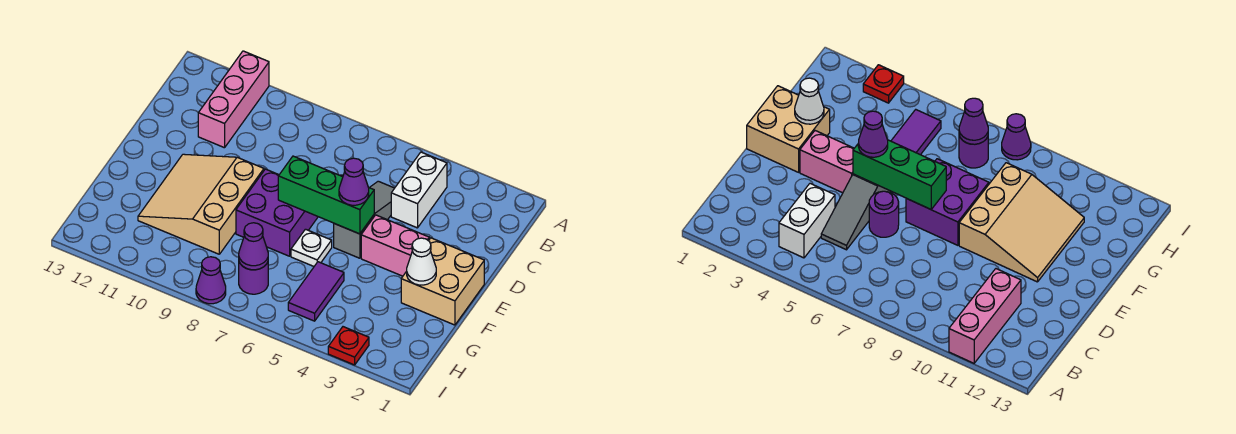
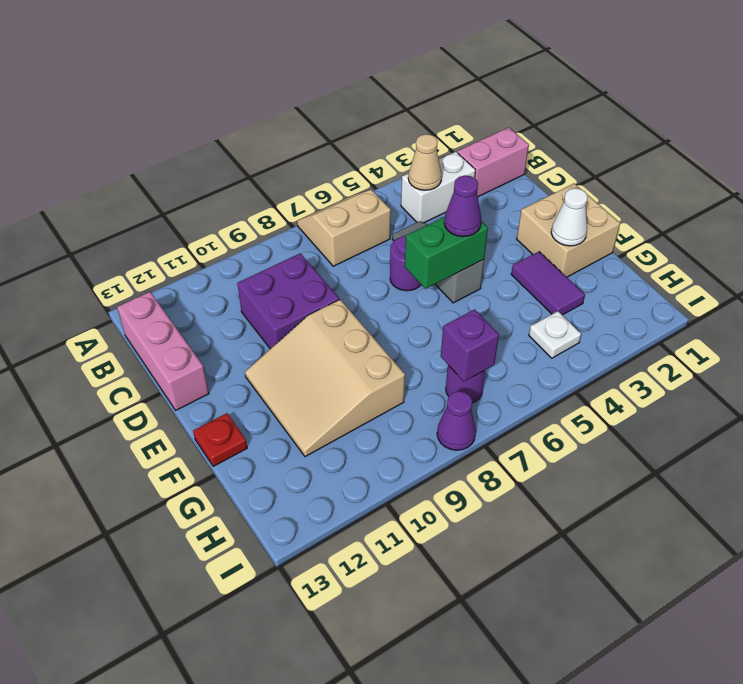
none -> tan 2x2 slope [297,190,391,266]
pink 1x3 brick [198,51,269,148] -> pink 1x3 brick moved to [117,292,209,410]
white 1x2 brick [391,152,447,228] -> white 1x2 brick turned to [401,152,475,223]
none -> tan 1x1 cone [408,134,442,190]
pink 1x2 brick [361,215,429,276] -> pink 1x2 brick moved to [457,128,529,197]
green 1x3 brick [278,156,374,234] -> green 1x2 brick [405,217,488,289]
purple 2x2 brick [236,169,318,256] -> purple 2x2 brick moved to [237,253,339,349]
white 1x1 plate [291,229,332,266] -> white 1x1 plate moved to [529,311,581,358]
purple 1x2 tile [288,262,344,321] -> purple 1x2 tile moved to [511,252,585,315]
purple 1x1 cone [239,223,268,270] -> purple 1x1 brick [441,309,499,382]
red 1x1 plate [328,327,369,365] -> red 1x1 plate moved to [193,413,247,466]

